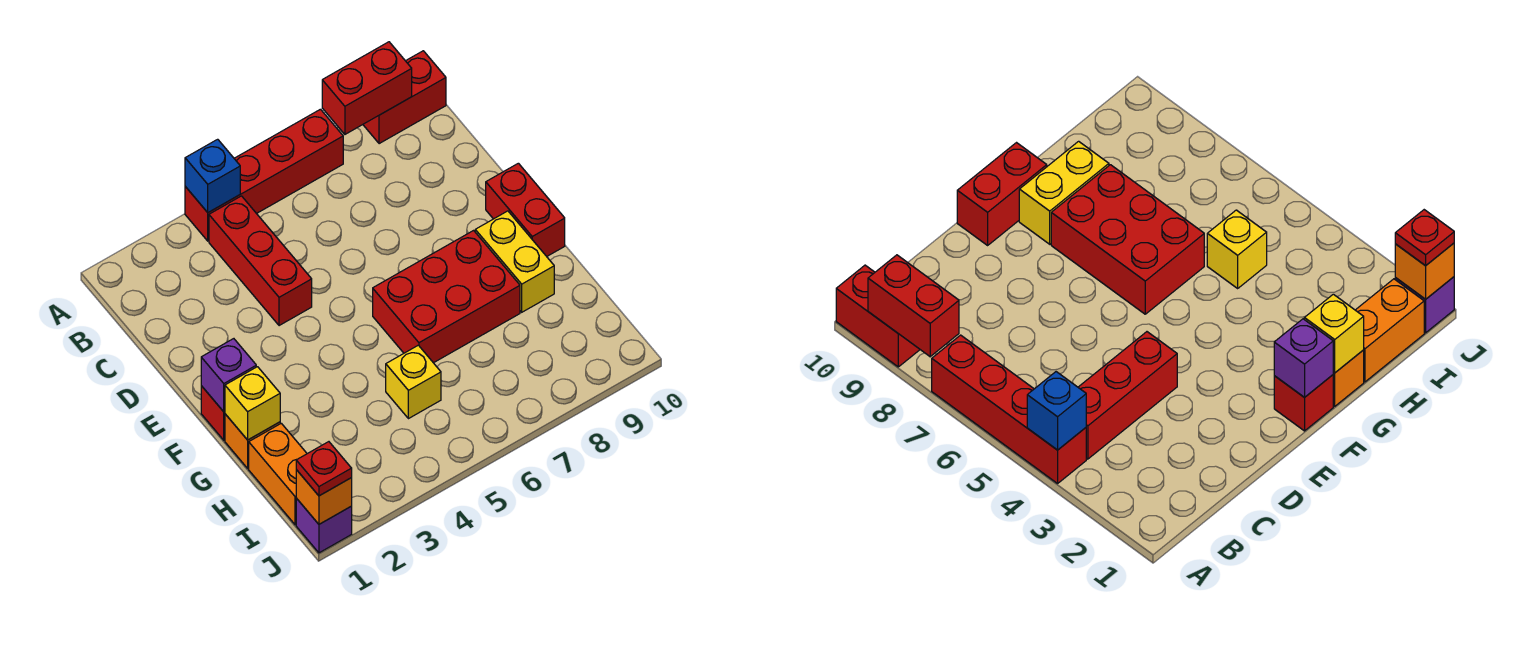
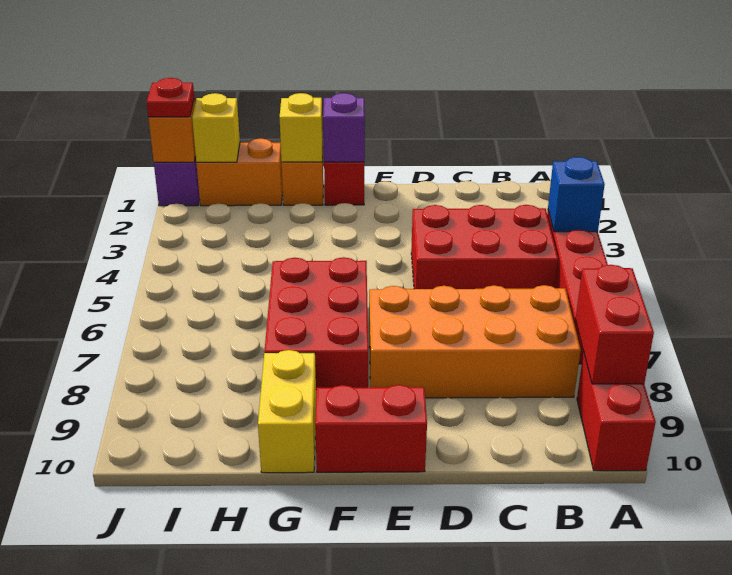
red 1x3 brick [209,196,312,326] -> red 2x3 brick [411,205,558,289]
none -> orange 2x4 brick [369,285,581,398]
yellow 1x2 brick [475,211,554,312] -> yellow 1x2 brick turned to [258,350,316,473]
yellow 1x1 brick [386,345,441,419] -> yellow 1x1 brick moved to [192,93,240,162]

